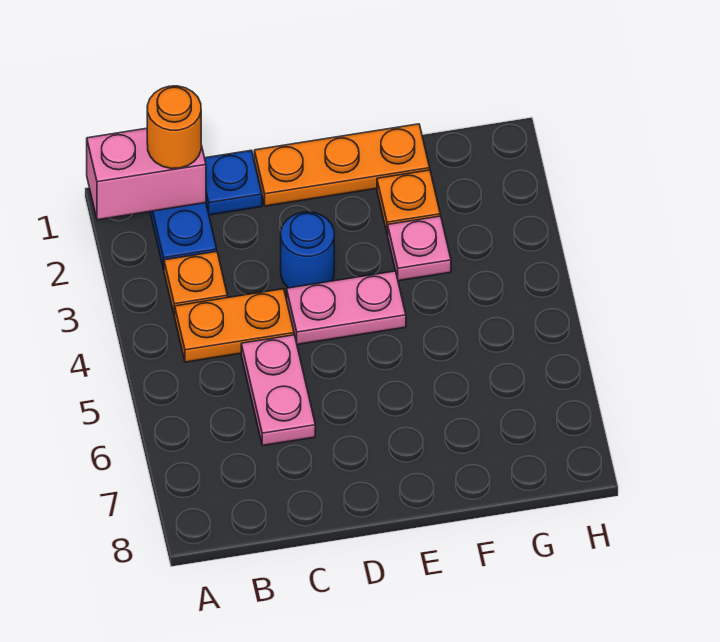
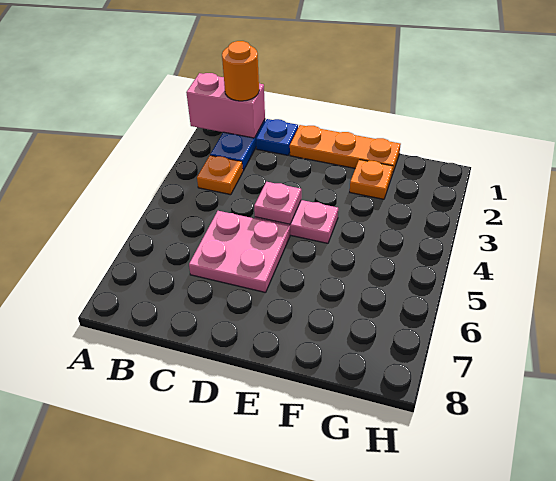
orange 1x2 plate [175,289,294,362] -> none
pink 1x2 plate [241,335,315,446] -> pink 2x2 plate [189,211,290,293]
blue 1x1 round brick [281,212,334,288] -> none
pink 1x1 plate [388,216,451,281] -> pink 1x1 plate moved to [254,182,301,224]

